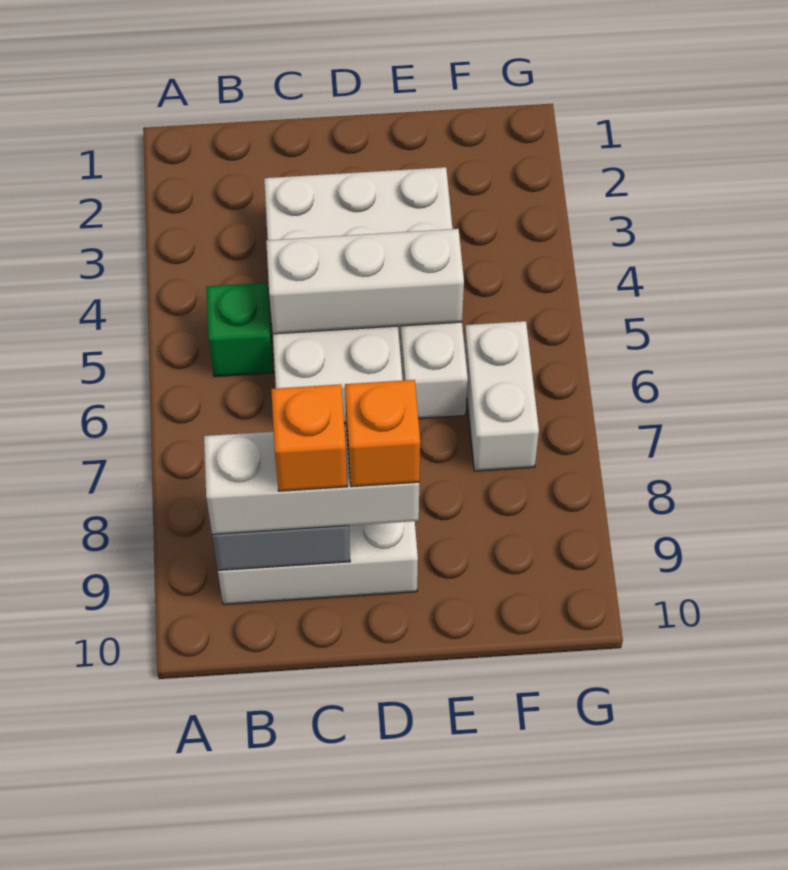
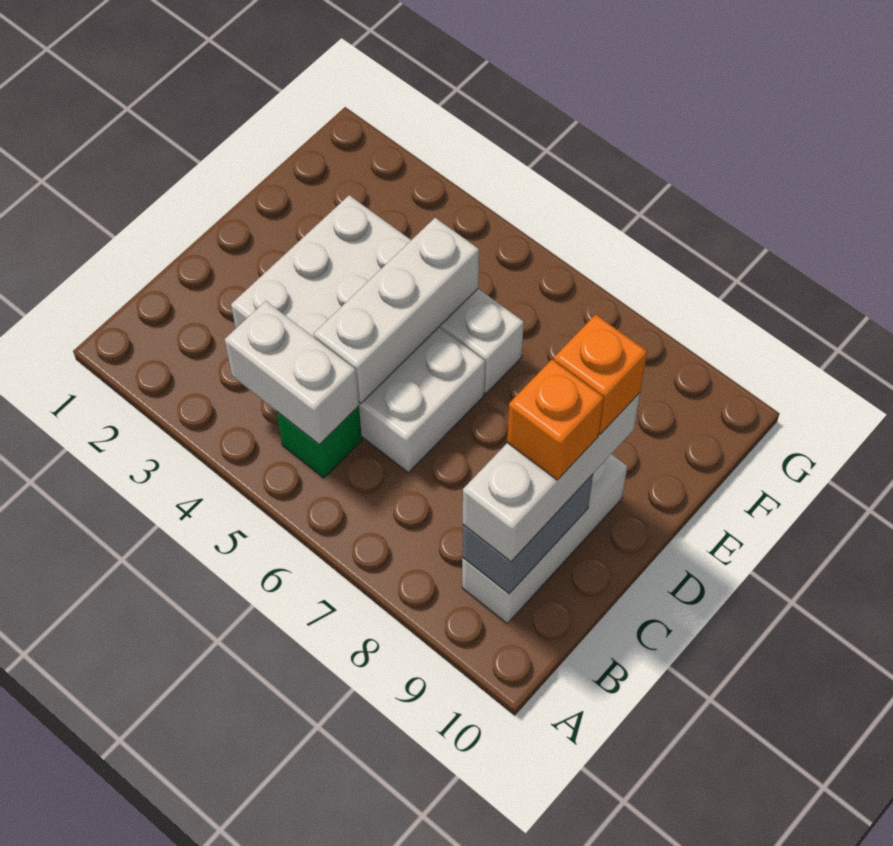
white 1x2 brick [464,321,539,471] -> white 1x2 brick moved to [225,301,359,445]

